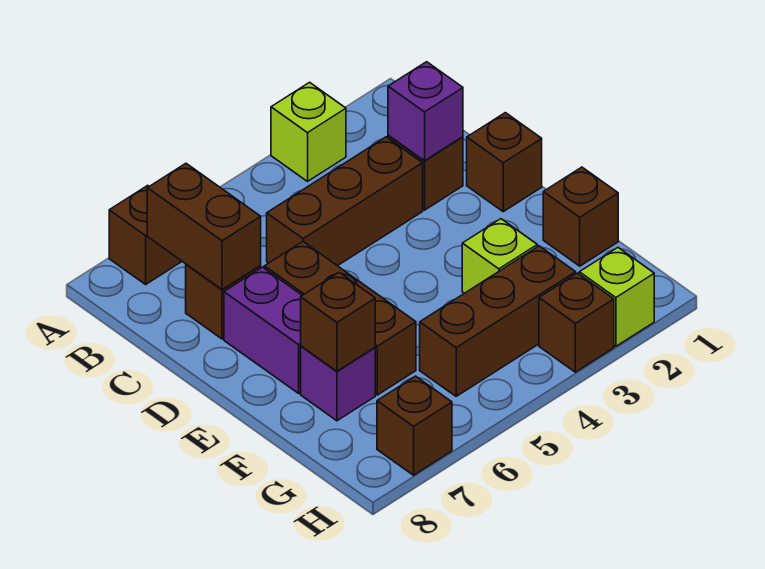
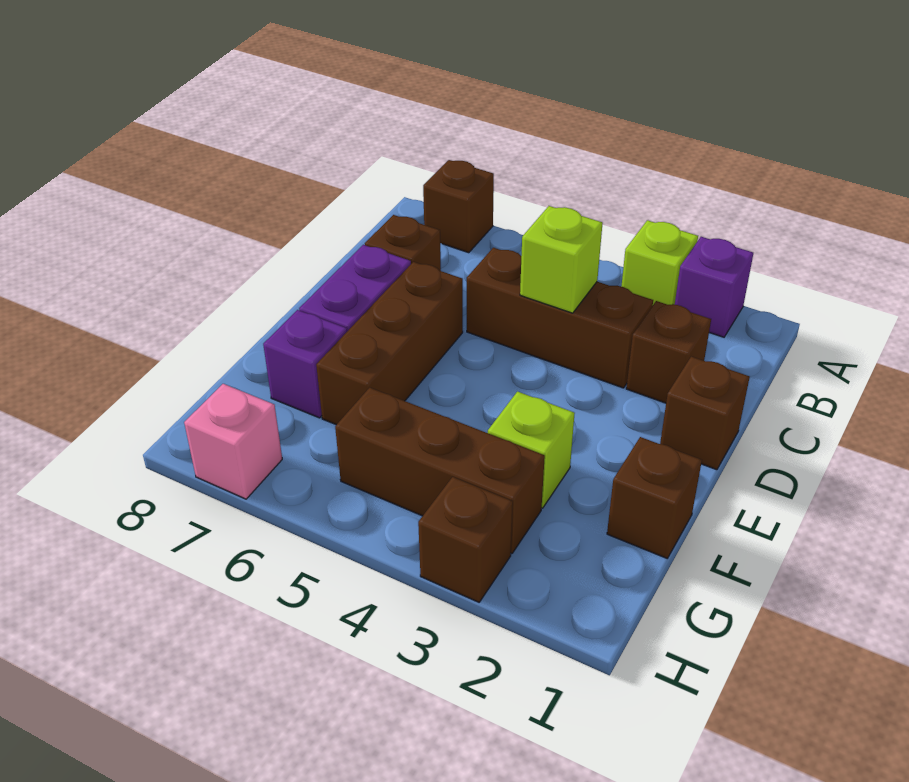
brown 1x2 brick [147,163,261,290] -> none
purple 1x1 brick [388,62,463,161] -> purple 1x1 brick moved to [675,237,753,337]
brown 1x1 brick [301,272,375,371] -> none
lime 1x1 brick [579,248,654,346] -> lime 1x1 brick moved to [520,206,603,313]
brown 1x1 brick [377,376,452,475] -> pink 1x1 brick [184,384,282,499]

